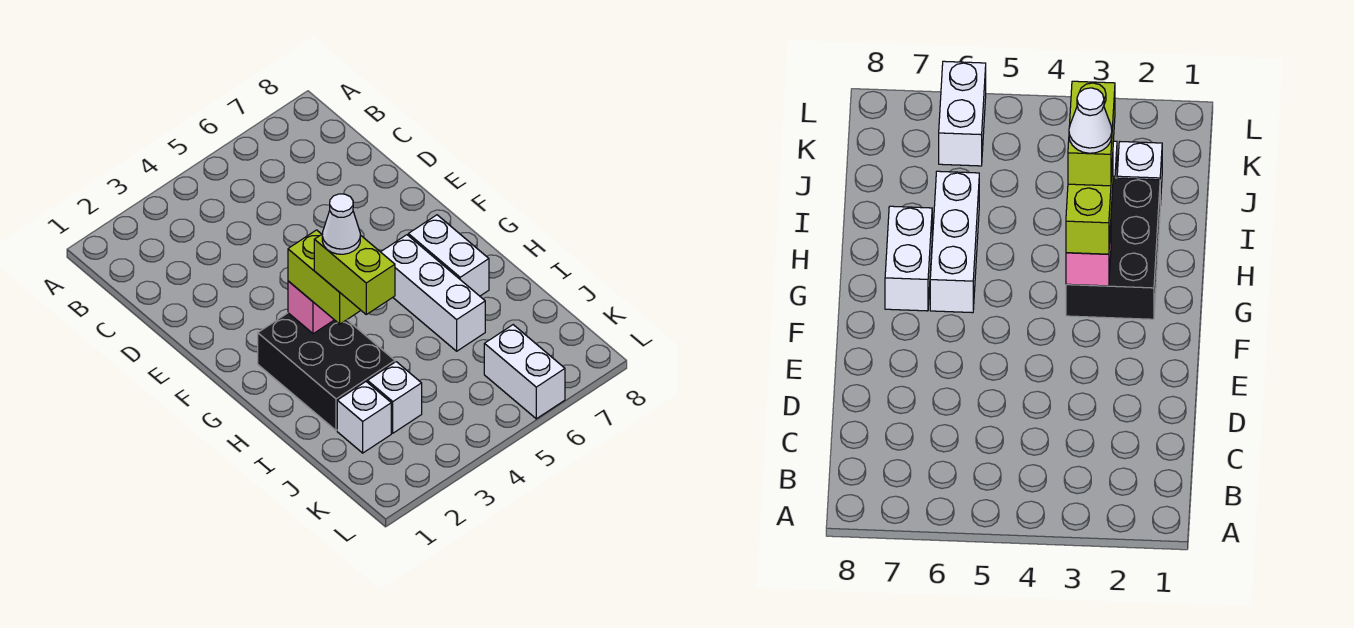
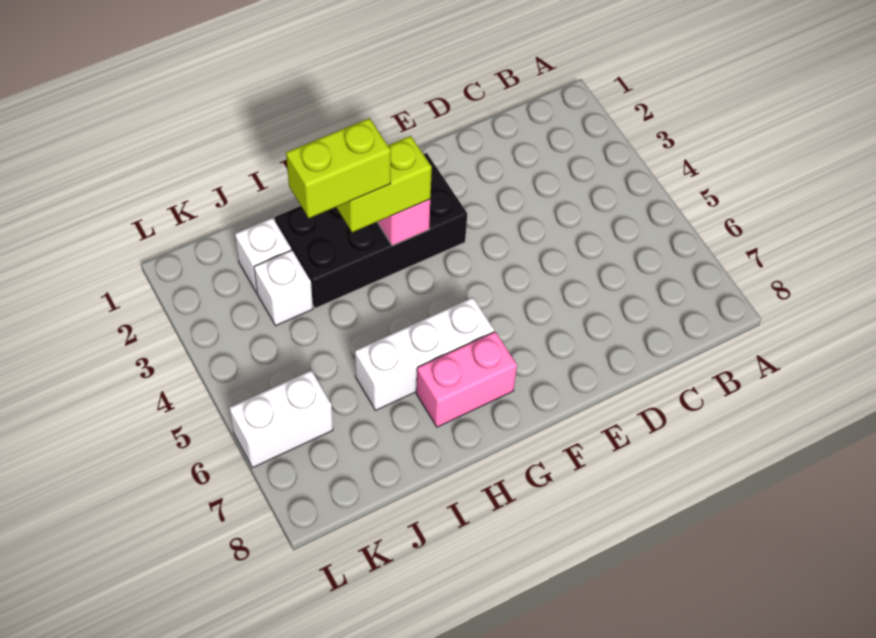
black 2x3 brick [258,313,395,431] -> black 2x4 brick [275,153,467,308]
white 1x2 brick [408,215,489,296] -> pink 1x2 brick [416,332,517,427]
white 1x1 cone [322,194,360,254] -> none

